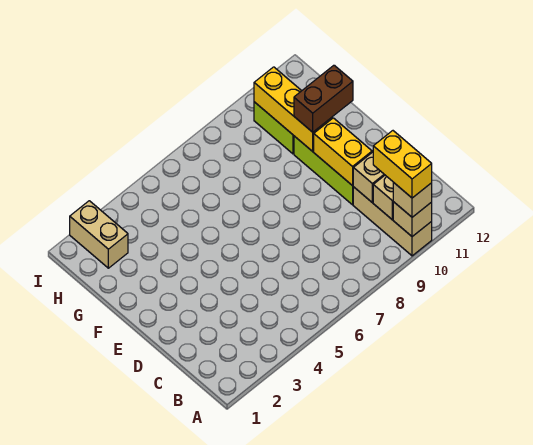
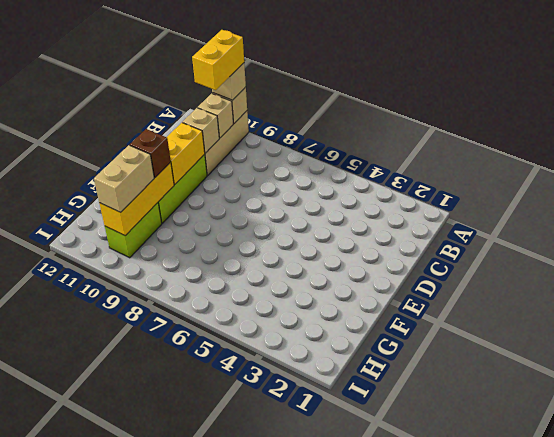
brown 1x2 brick [294,65,353,132] -> brown 1x1 brick [130,129,171,178]
tan 1x2 brick [70,201,128,268] -> tan 1x2 brick moved to [94,145,154,212]

